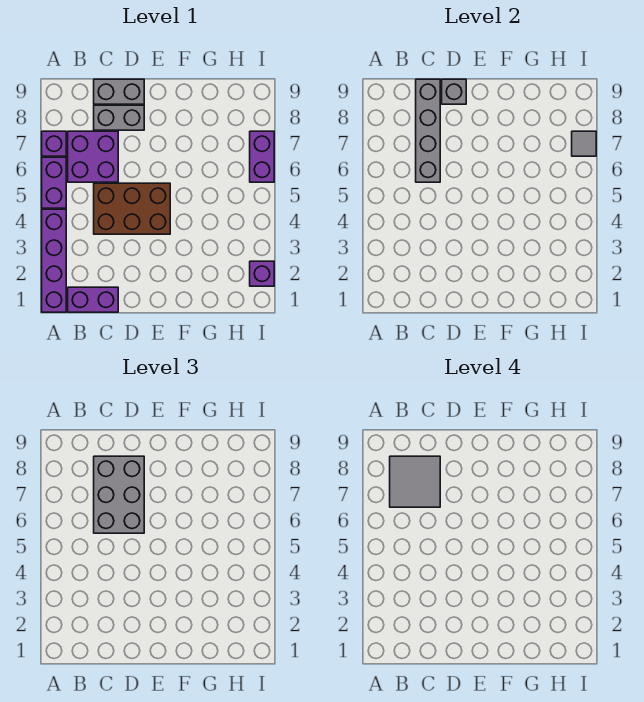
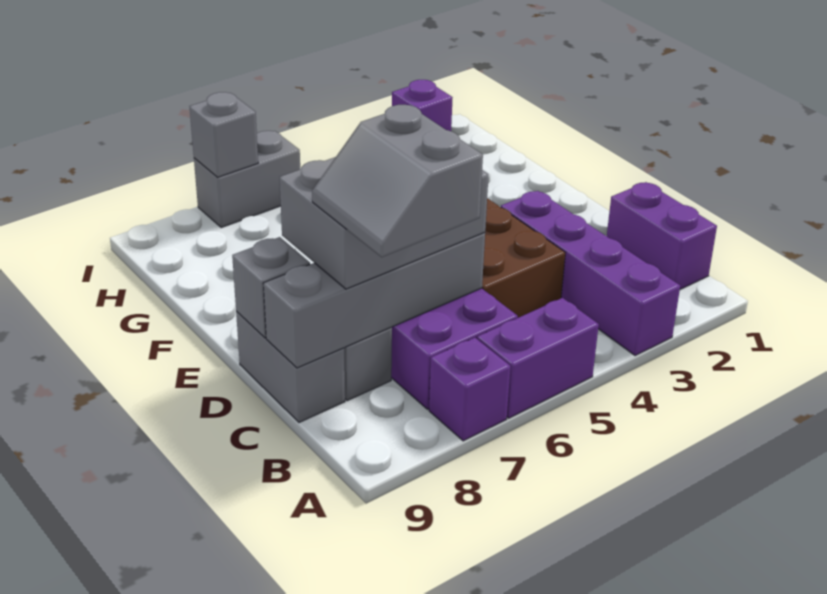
purple 1x4 brick [42,209,66,312] -> purple 1x4 brick turned to [501,191,680,356]
grey 2x2 tile [390,456,440,507] -> grey 2x2 slope [312,105,483,257]
purple 1x2 brick [250,131,274,182] -> grey 1x2 brick [194,131,300,228]
grey 1x1 tile [572,131,596,156] -> grey 1x1 brick [190,92,258,177]

